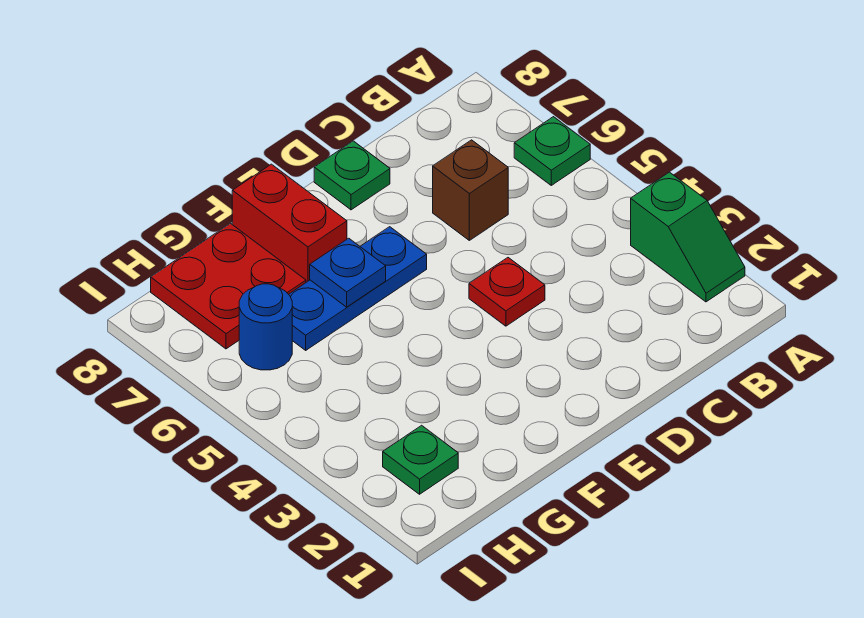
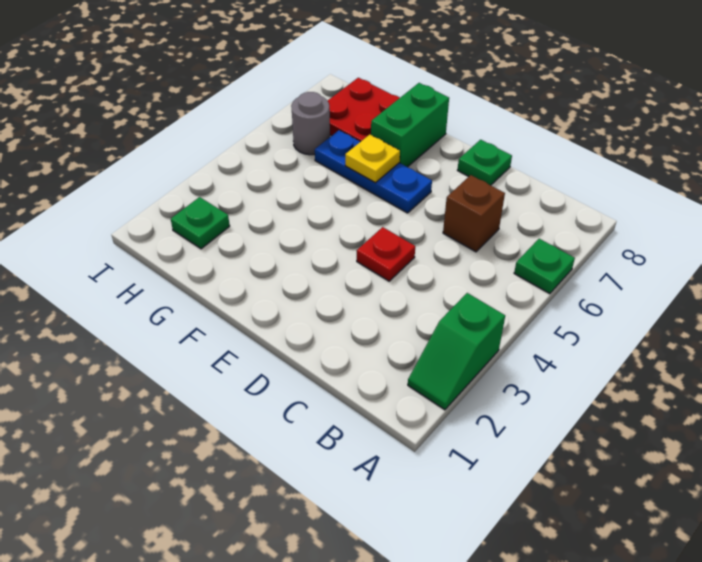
blue 1x1 plate [310,238,386,307] -> yellow 1x1 plate [345,135,400,183]
red 1x2 brick [232,164,347,282] -> green 1x2 brick [371,83,449,167]
blue 1x1 round brick [239,284,292,370] -> grey 1x1 round brick [291,92,330,155]

